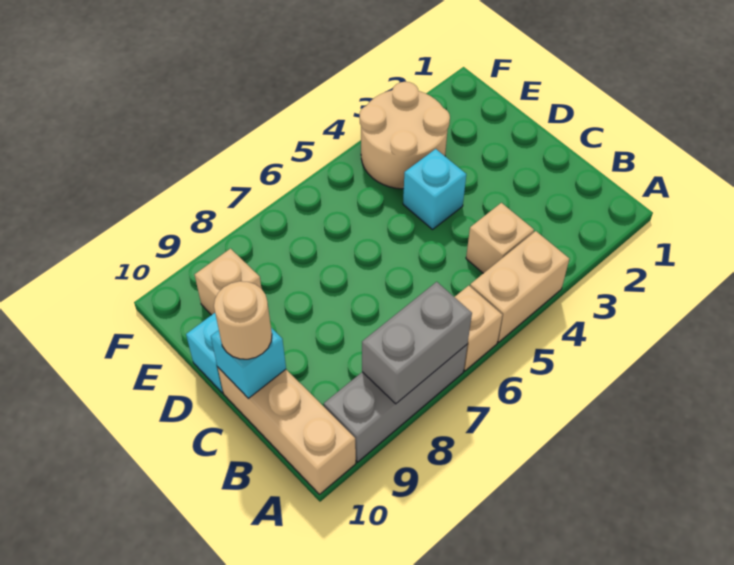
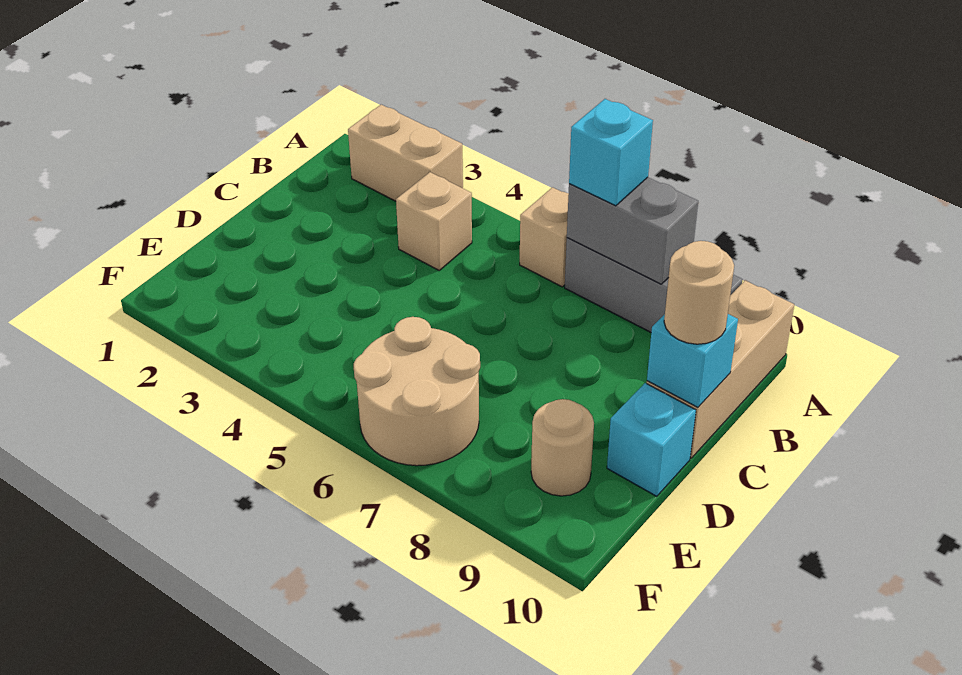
tan 1x2 brick [470,231,569,342] -> tan 1x2 brick moved to [348,105,463,201]
cyan 1x1 brick [403,149,466,229] -> cyan 1x1 brick moved to [569,99,653,206]
tan 2x2 round brick [360,82,450,189] -> tan 2x2 round brick moved to [354,317,480,466]
tan 1x1 brick [195,249,261,315] -> tan 1x1 round brick [531,399,594,496]

